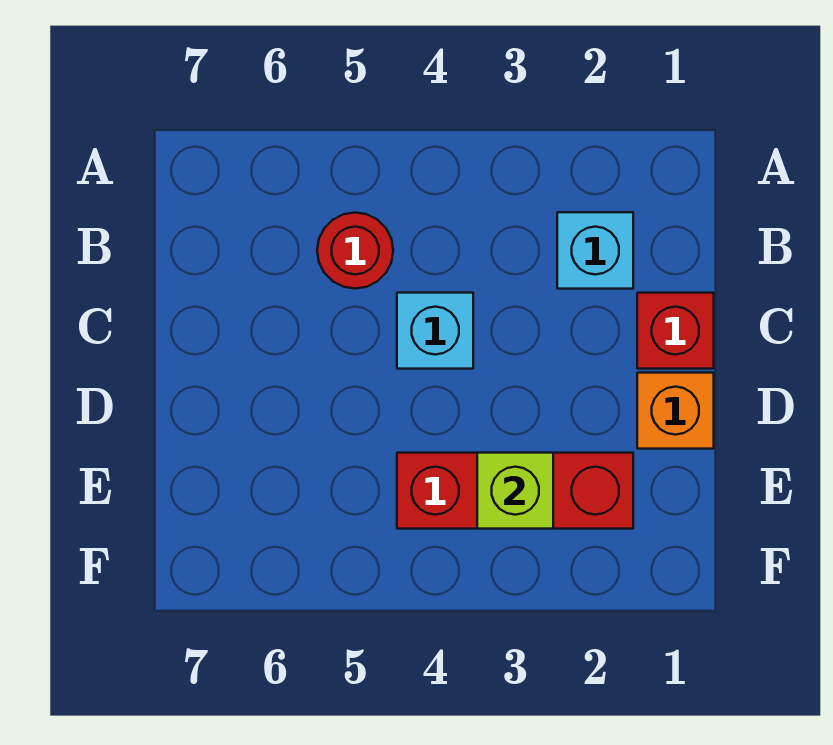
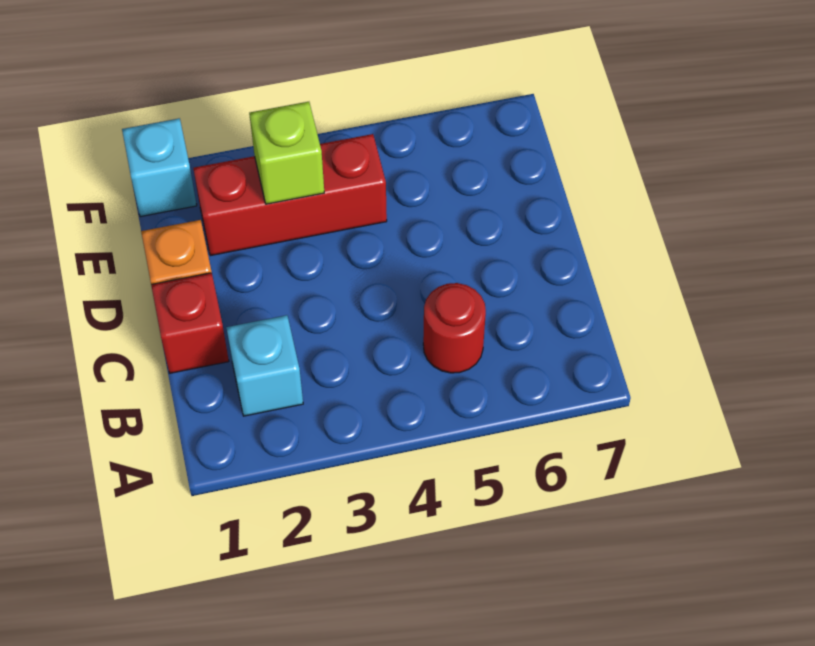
cyan 1x1 brick [397,293,473,369] -> cyan 1x1 brick moved to [122,118,197,217]

